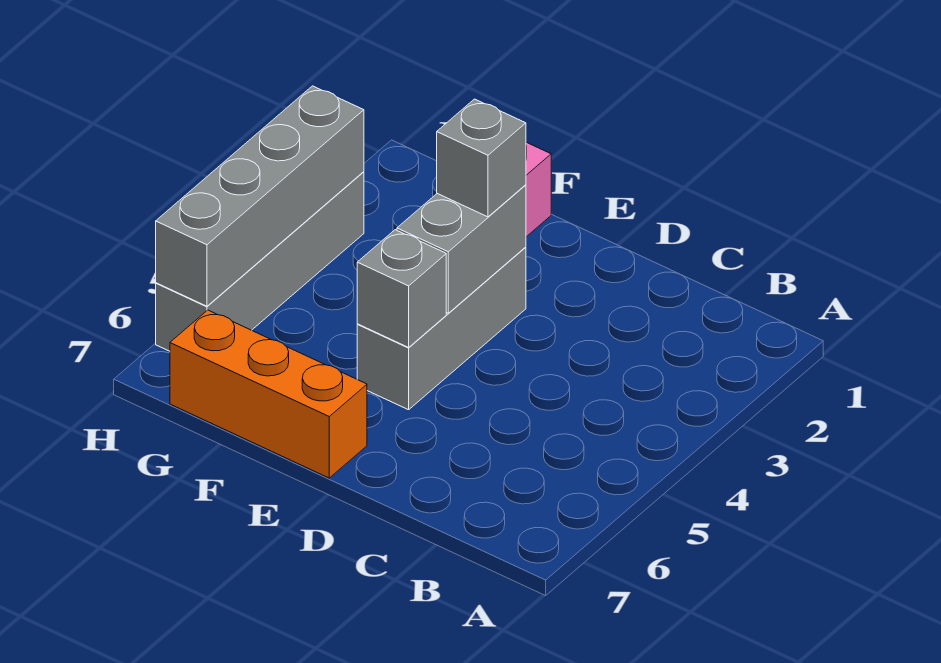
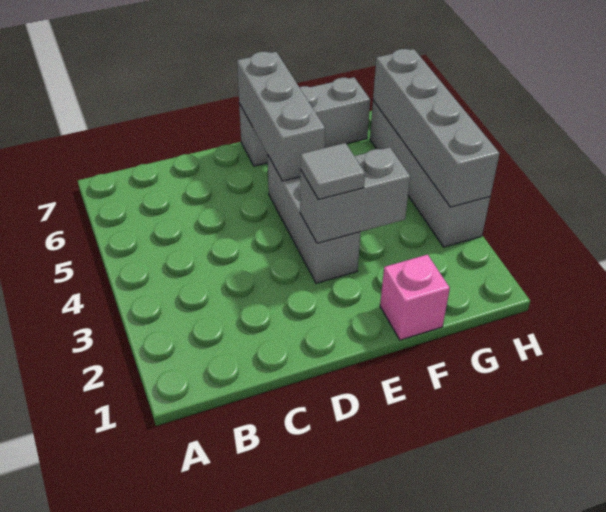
grey 1x2 brick [397,185,526,313] -> grey 1x2 brick turned to [300,147,410,243]
grey 1x1 brick [437,99,526,217] -> grey 1x1 tile [300,143,365,200]
grey 1x1 brick [357,230,446,347] -> grey 1x3 brick [237,52,325,181]
orange 1x3 brick [170,310,367,478] -> grey 1x3 brick [239,77,370,166]

